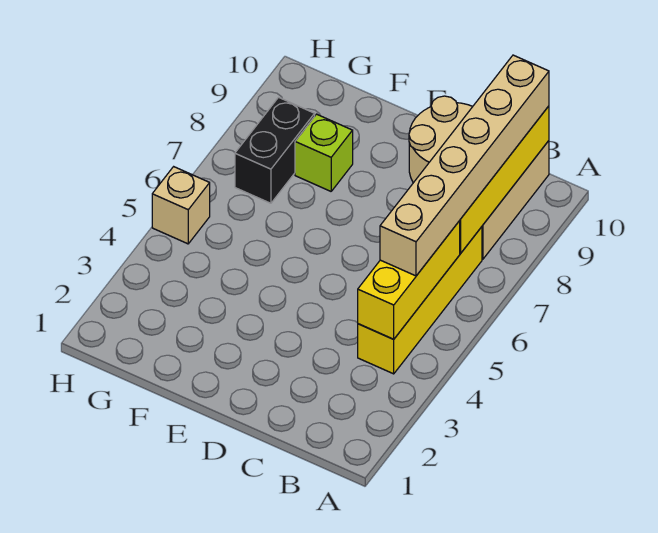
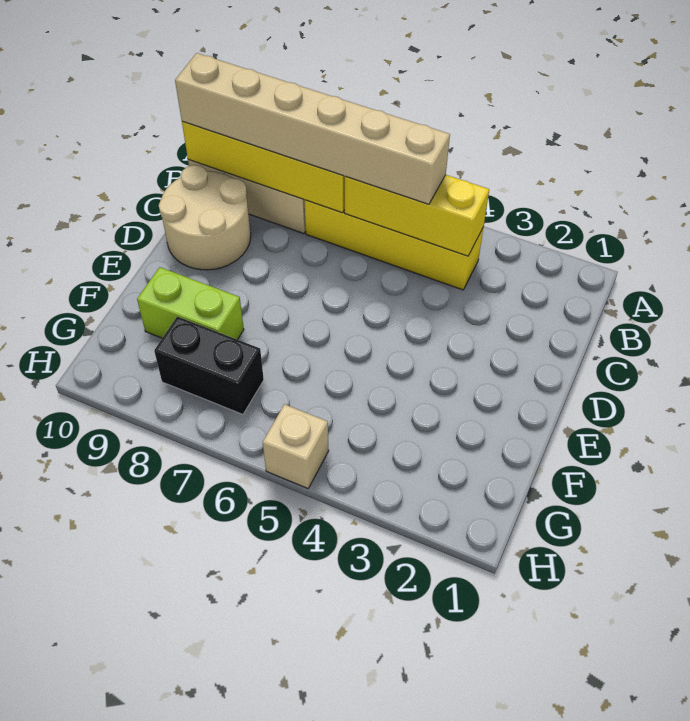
lime 1x1 brick [295,114,353,191] -> lime 1x2 brick [137,267,244,340]

